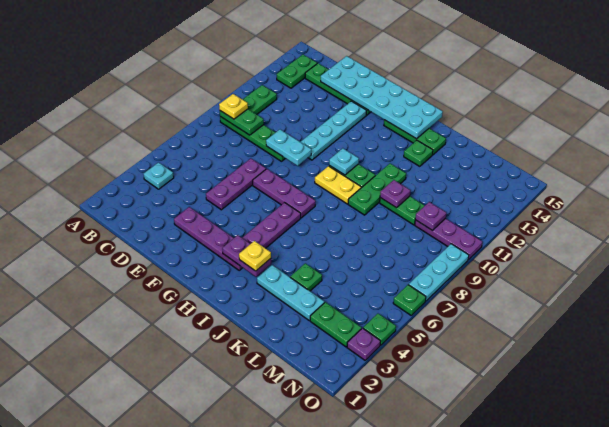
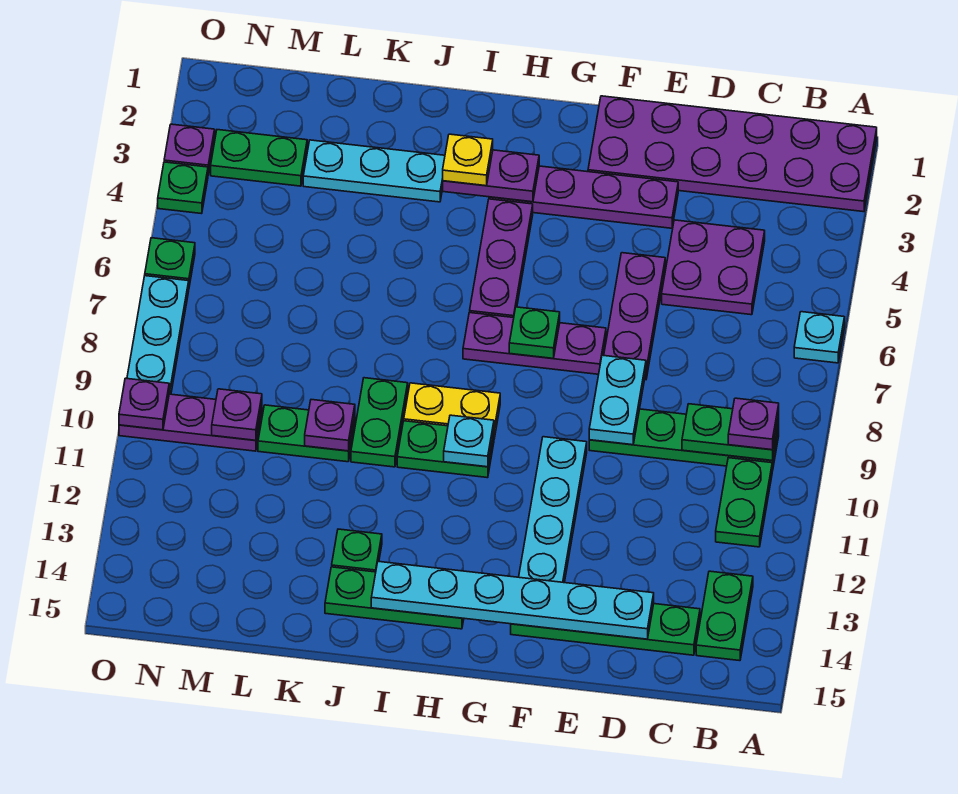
none -> purple 2x6 plate [588,96,877,212]
cyan 1x1 plate [144,163,174,189] -> cyan 1x1 plate moved to [794,312,845,363]
yellow 1x1 plate [219,94,248,119] -> purple 1x1 plate [728,398,779,450]
none -> purple 2x2 plate [662,220,765,315]
cyan 2x6 plate [321,56,443,139] -> cyan 1x6 plate [371,561,654,639]
cyan 1x2 plate [266,130,311,166] -> cyan 1x2 plate turned to [589,355,646,445]
green 1x3 plate [348,164,406,215] -> green 1x2 plate [351,378,408,467]
green 1x1 plate [290,263,322,291] -> green 1x1 plate moved to [509,307,560,358]
none -> purple 1x1 plate [119,378,169,430]

